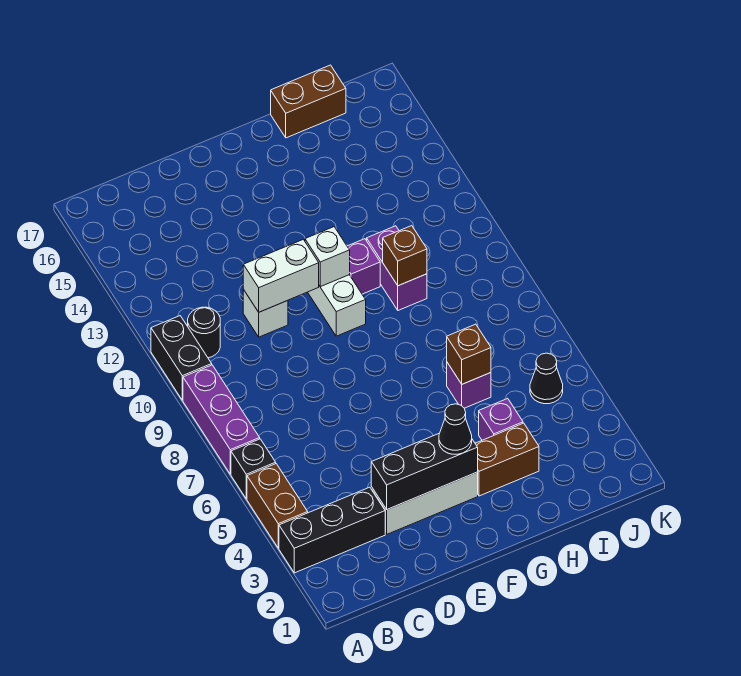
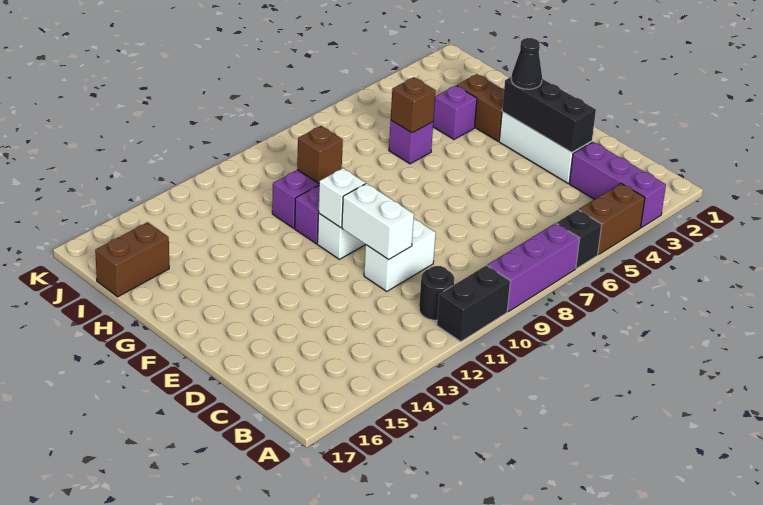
black 1x3 brick [279,487,385,573] -> purple 1x3 brick [569,142,666,228]
white 1x1 brick [243,290,288,337] -> white 1x2 brick [364,219,436,291]
brown 1x2 brick [271,65,346,138] -> brown 1x2 brick turned to [95,222,169,297]
black 1x1 cone [530,353,563,404] -> none

